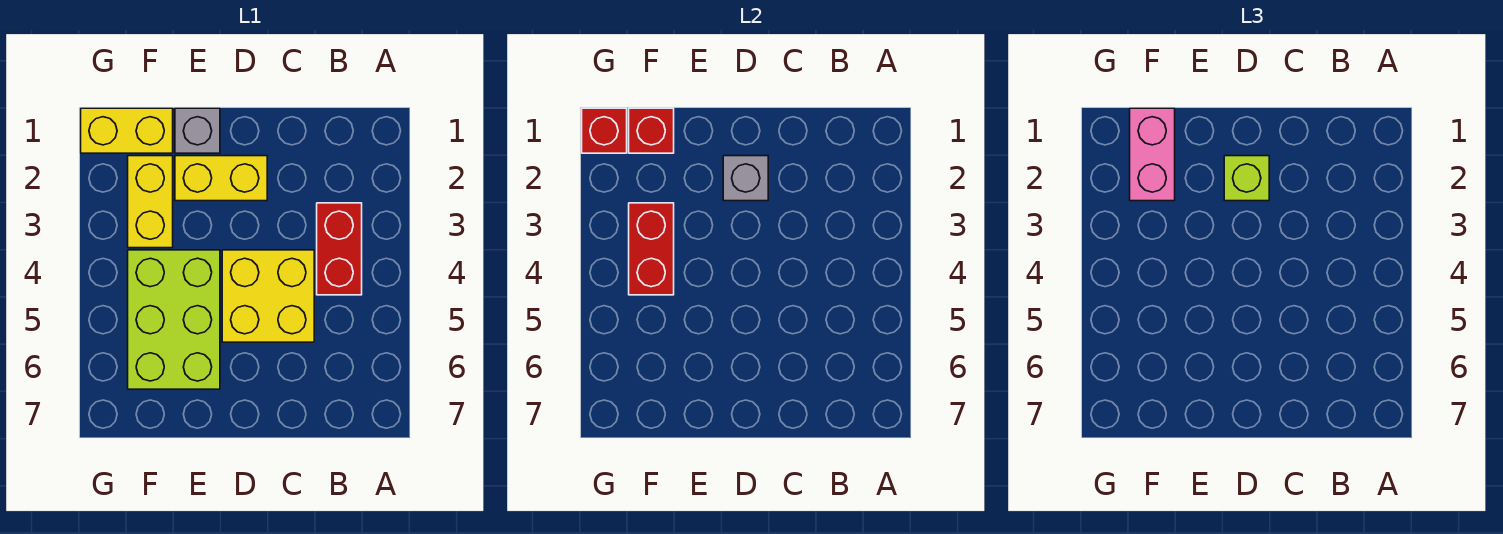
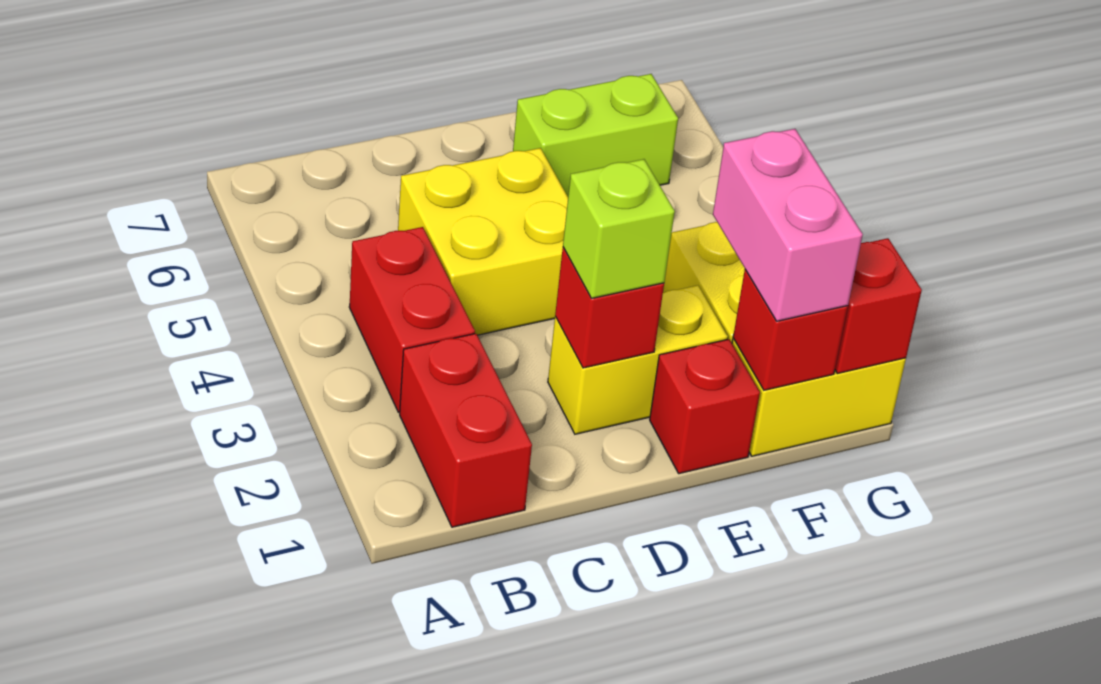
grey 1x1 brick [723,156,768,201] -> red 1x1 brick [555,248,664,368]
grey 1x1 brick [175,108,220,153] -> red 1x1 brick [650,339,760,474]
lime 2x3 brick [128,250,220,389] -> lime 1x2 brick [513,74,678,196]
red 1x2 brick [629,203,674,295] -> red 1x2 brick moved to [400,334,532,527]

